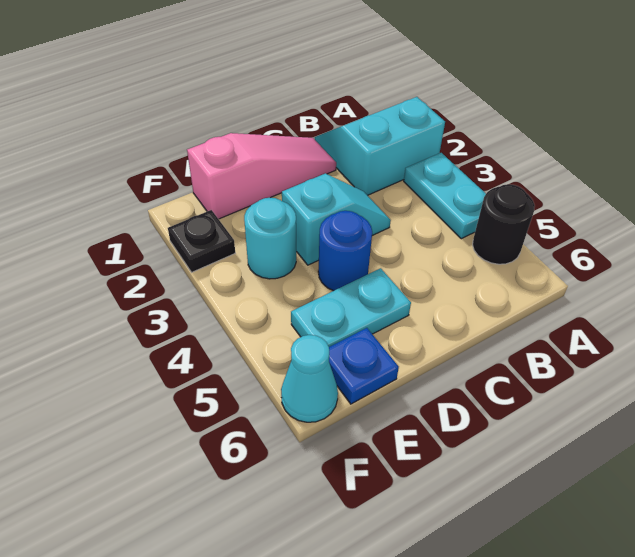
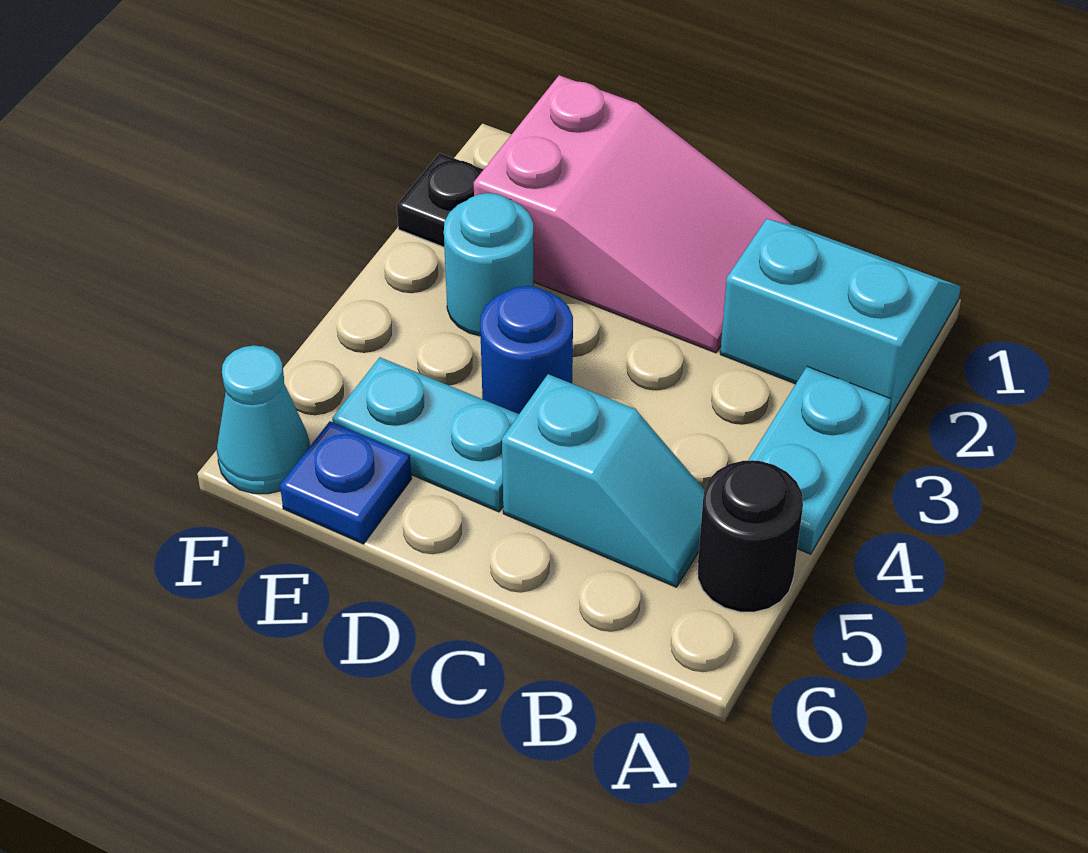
pink 1x3 slope [187,133,336,219] -> pink 2x3 slope [474,75,792,353]
cyan 1x2 slope [282,174,391,265] -> cyan 1x2 slope moved to [502,374,704,587]

